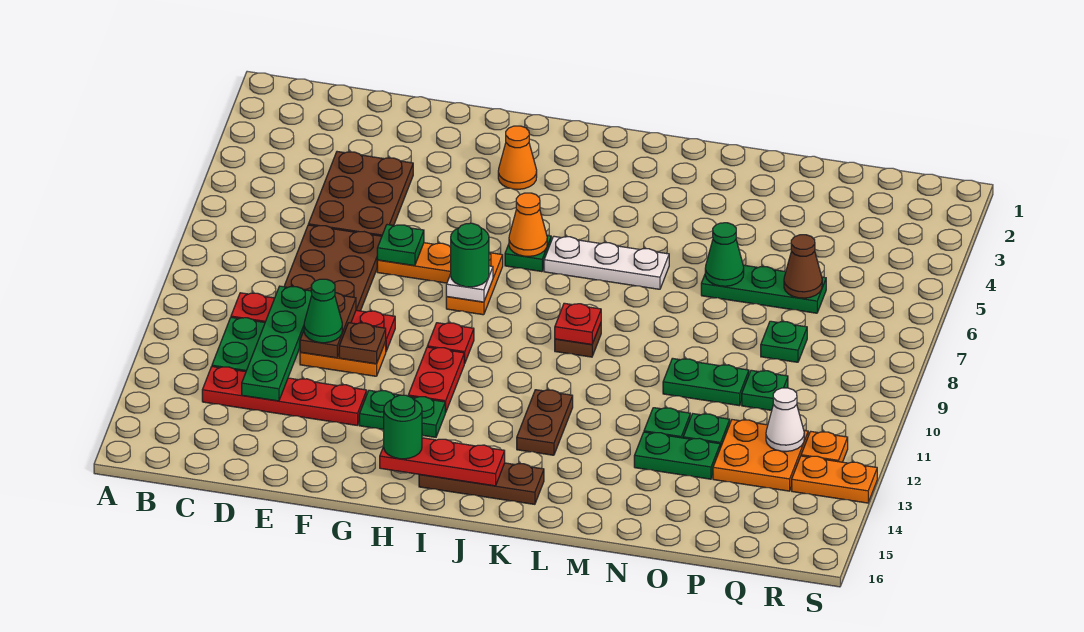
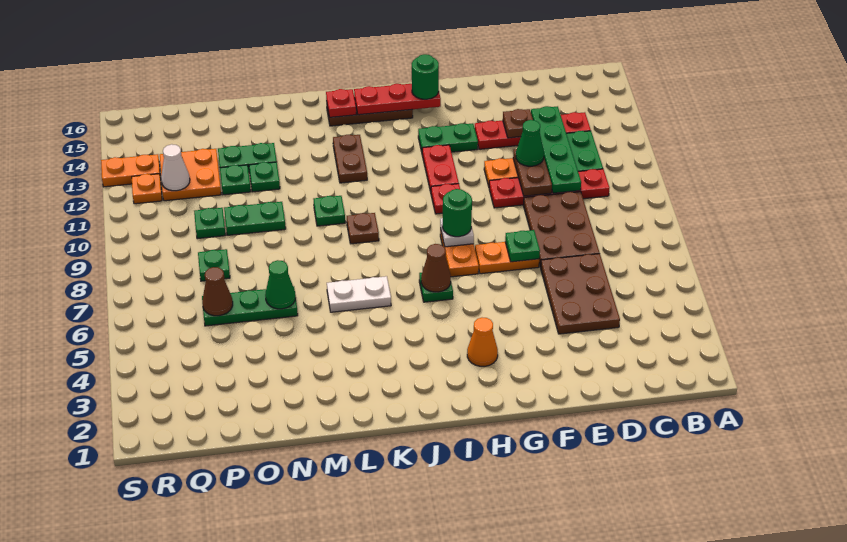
brown 1x1 plate [339,323,386,364] -> brown 1x1 plate moved to [503,109,533,138]
orange 1x1 cone [509,193,547,256] -> brown 1x1 cone [421,244,451,292]
white 1x3 plate [544,236,669,289] -> white 1x2 plate [327,276,391,312]
red 1x1 plate [555,303,601,345] -> red 1x1 plate moved to [326,89,356,117]
none -> green 1x1 plate [314,196,345,226]

